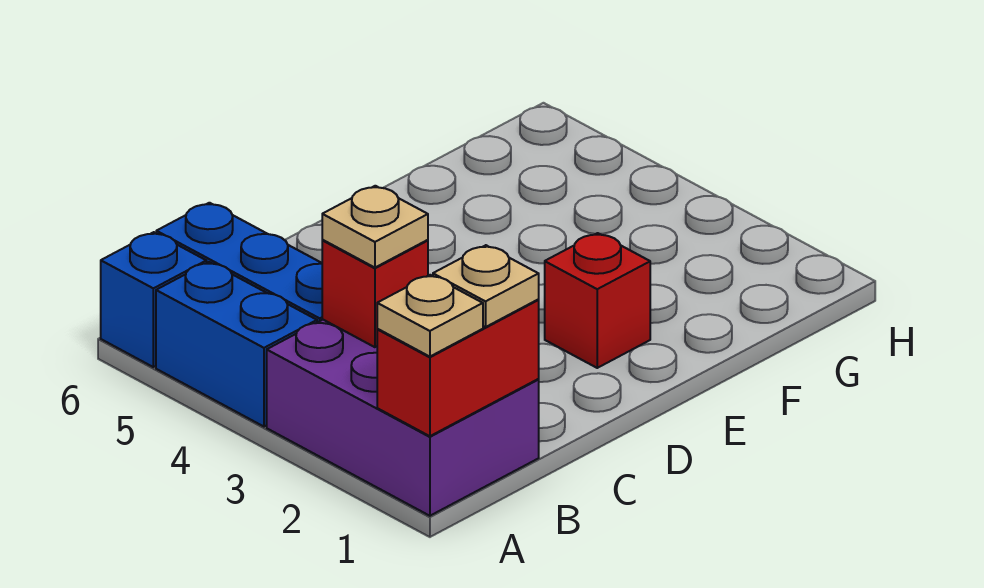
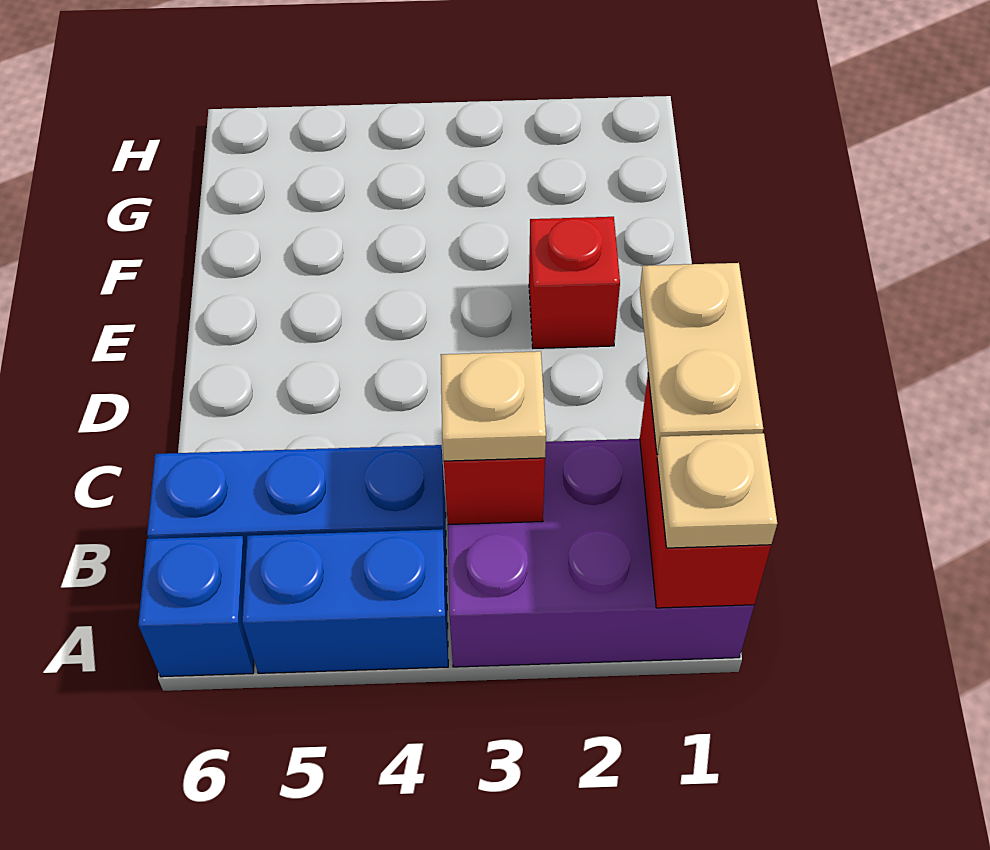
tan 1x1 plate [433,245,539,327] -> tan 1x2 plate [640,263,763,454]

